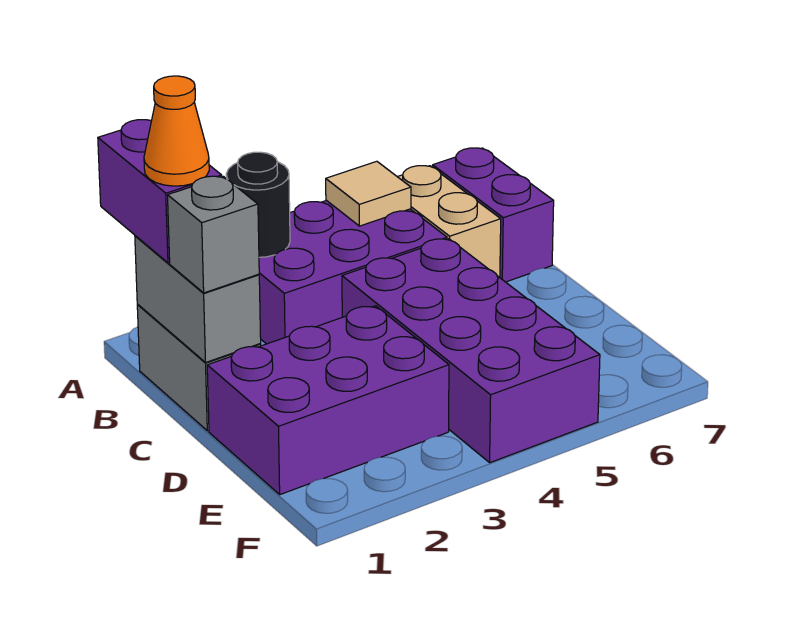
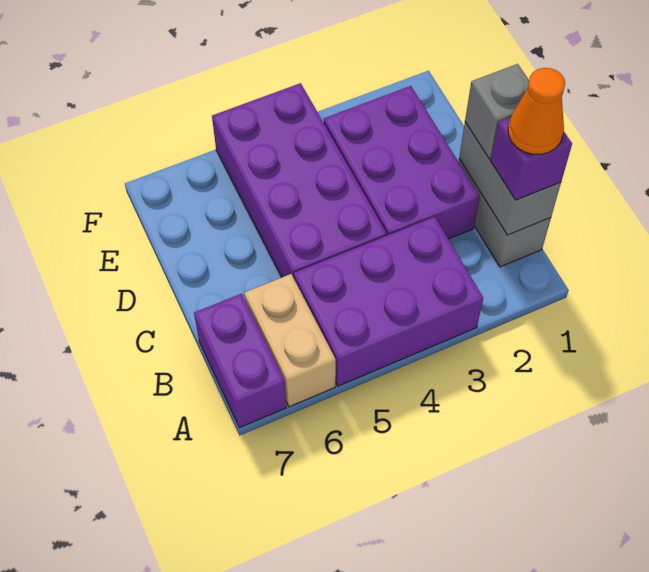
purple 1x2 brick [98,120,222,263] -> purple 1x1 brick [491,117,572,200]
black 1x1 round brick [226,152,290,257] -> none
tan 1x1 tile [326,161,411,226] -> none
purple 2x3 brick [207,306,449,494] -> purple 2x3 brick turned to [324,86,480,239]

